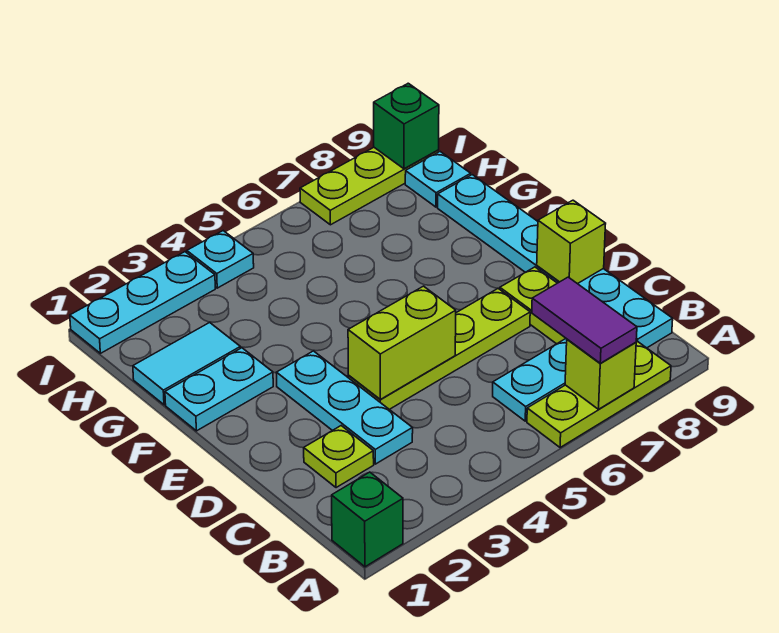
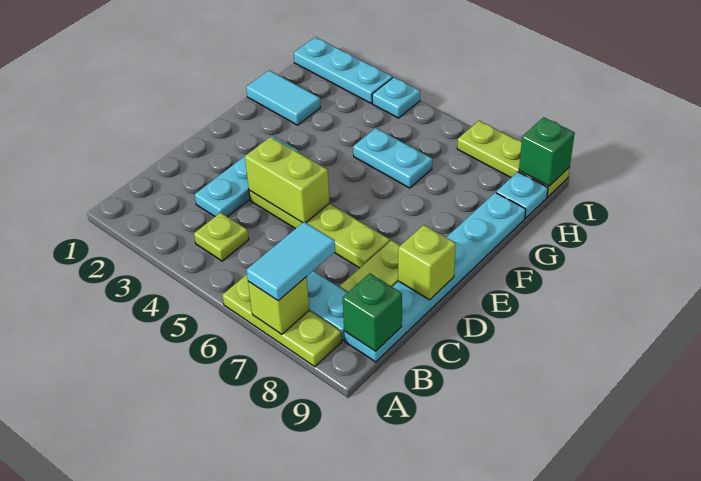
green 1x1 brick [332,472,403,567] -> green 1x1 brick moved to [343,273,402,351]
purple 1x2 tile [532,277,637,363] -> cyan 1x2 tile [246,222,335,301]
lime 1x1 plate [304,426,374,488] -> lime 1x1 plate moved to [194,213,249,261]
cyan 1x2 plate [165,348,273,431] -> cyan 1x2 plate moved to [353,128,432,188]

